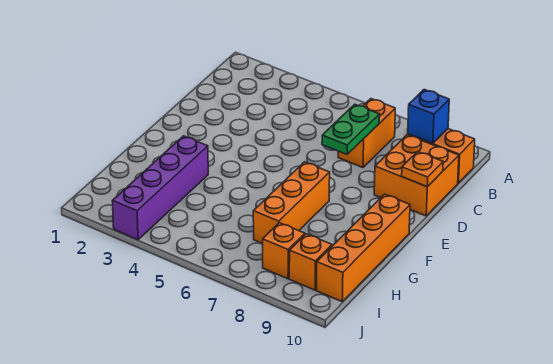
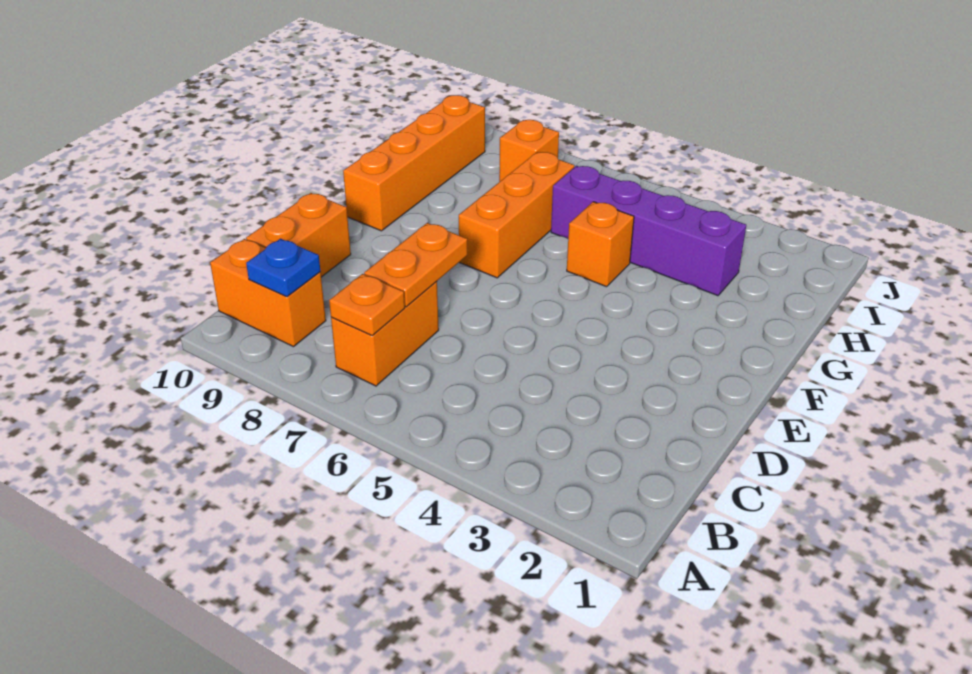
blue 1x1 brick [408,90,449,143] -> blue 1x1 plate [246,239,320,297]
green 1x2 plate [322,104,380,154] -> orange 1x2 plate [364,223,467,307]
orange 2x2 brick [374,135,459,216] -> orange 1x2 brick [246,193,351,277]
orange 1x1 plate [402,152,443,187] -> orange 1x1 plate moved to [329,274,405,336]
purple 1x4 brick [112,136,208,240] -> purple 1x4 brick turned to [551,166,746,296]
orange 1x1 brick [289,234,332,290] -> orange 1x1 brick moved to [567,202,634,287]

